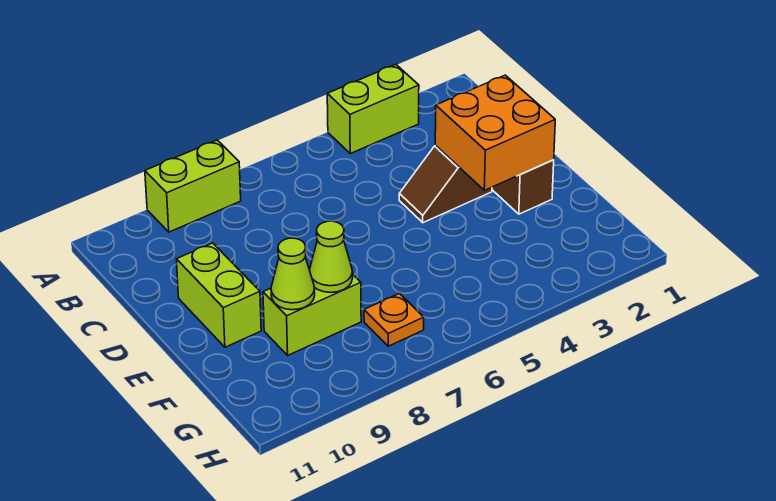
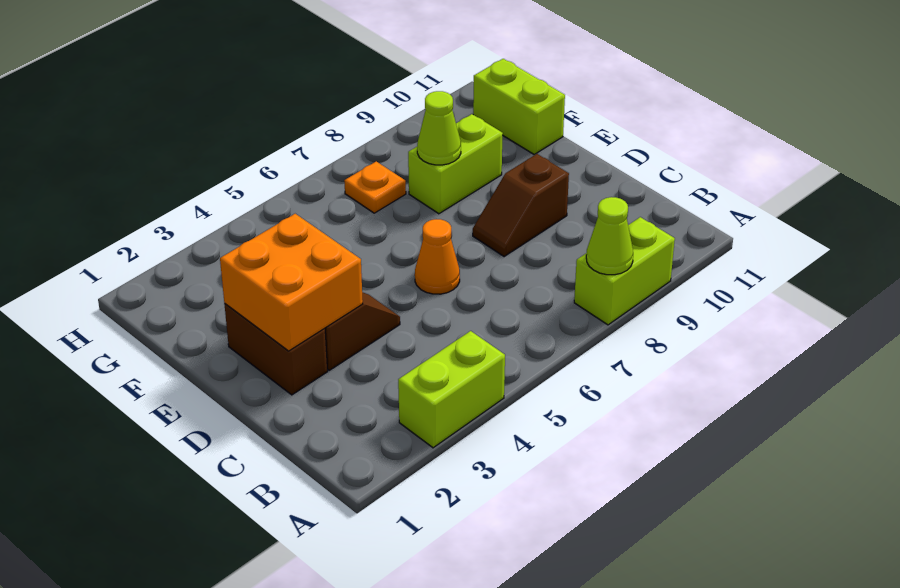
none -> orange 1x1 cone [415,219,460,294]
none -> brown 1x2 slope [473,154,569,257]
lime 1x2 brick [176,243,261,347] -> lime 1x2 brick moved to [473,59,565,154]
lime 1x1 cone [271,238,315,310] -> lime 1x1 cone moved to [586,197,633,275]

